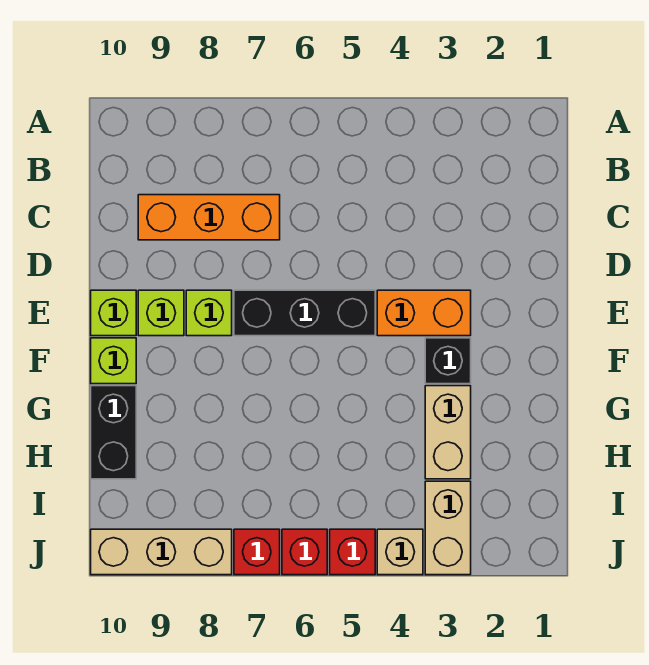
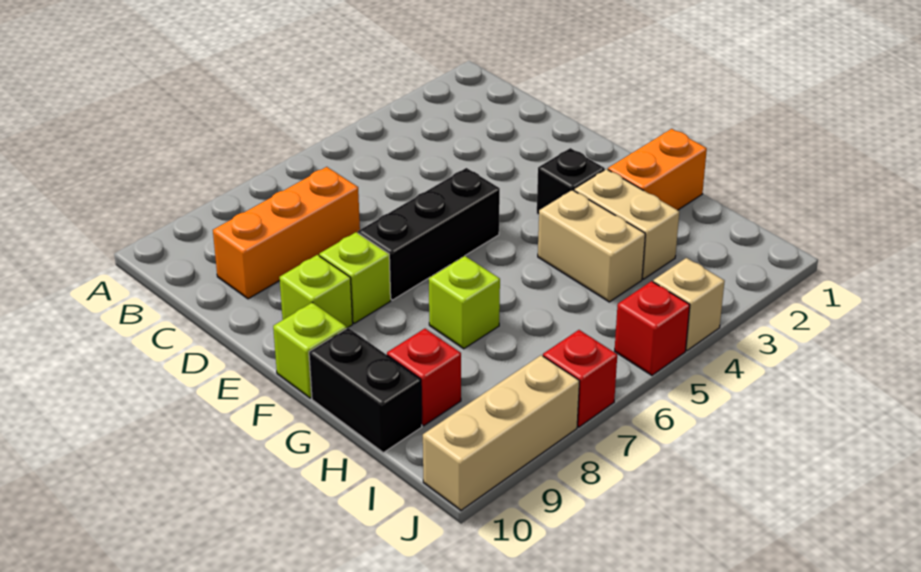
orange 1x2 brick [377,290,471,336] -> orange 1x2 brick moved to [608,129,707,210]
lime 1x1 brick [91,290,136,336] -> lime 1x1 brick moved to [429,256,500,349]
tan 1x2 brick [425,481,471,575] -> tan 1x2 brick moved to [538,190,645,302]
red 1x1 brick [282,529,327,575] -> red 1x1 brick moved to [387,329,461,426]

